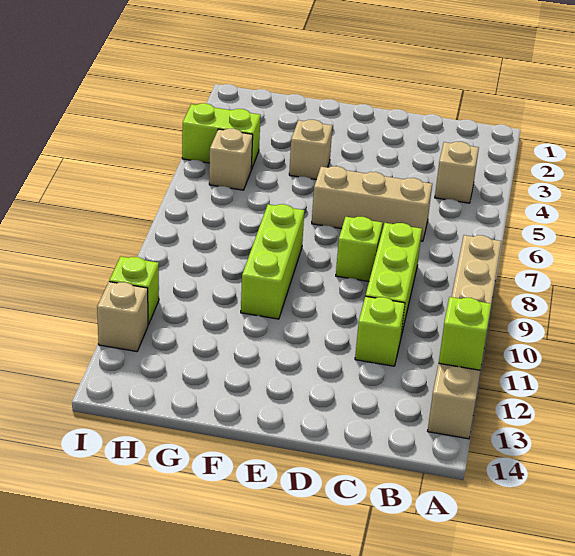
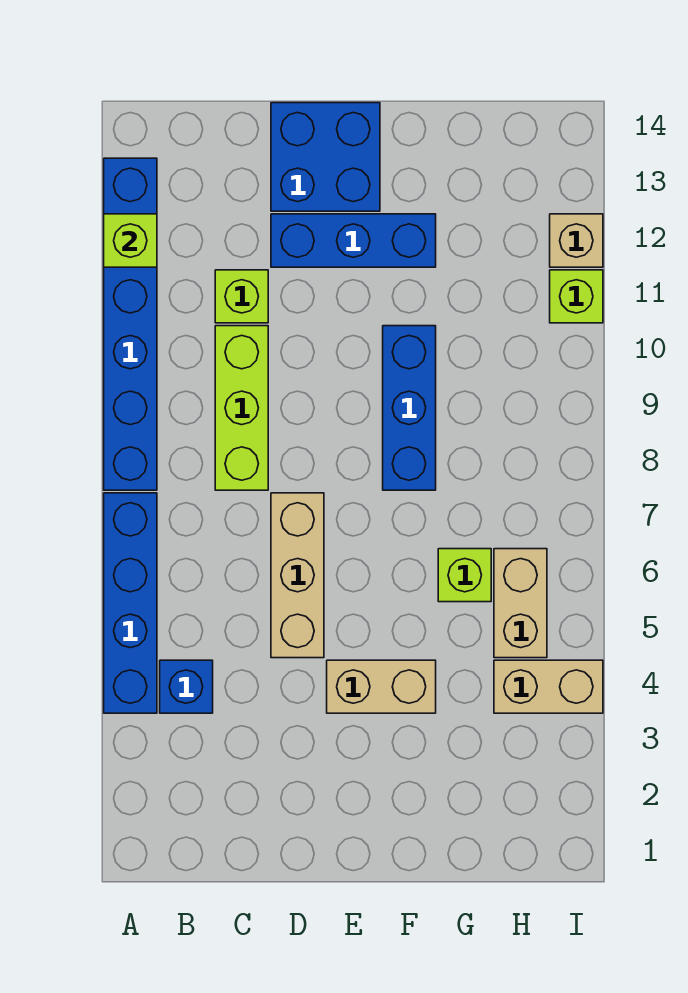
none -> blue 1x4 brick [104,493,157,713]
tan 1x6 brick [428,235,502,439] -> blue 1x6 brick [104,158,157,490]
tan 1x1 brick [435,142,479,203] -> blue 1x1 brick [160,660,213,713]
tan 1x3 brick [312,166,432,241] -> tan 1x3 brick turned to [271,493,324,658]
lime 1x1 brick [336,217,382,281] -> lime 1x1 brick moved to [438,549,491,602]
none -> blue 1x3 brick [271,214,436,267]
none -> blue 2x2 brick [271,103,380,211]
tan 1x1 brick [289,120,332,180] -> tan 1x2 brick [327,660,436,713]
lime 1x3 brick [241,204,304,319] -> blue 1x3 brick [383,326,436,490]
lime 1x2 brick [182,103,261,169] -> tan 1x2 brick [494,660,603,713]
tan 1x1 brick [209,129,253,190] -> tan 1x2 brick [494,549,547,658]

